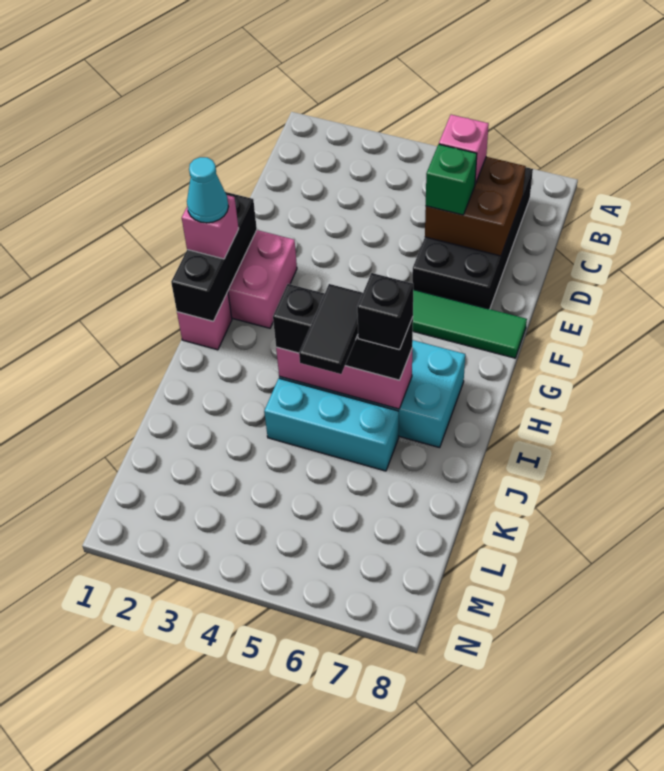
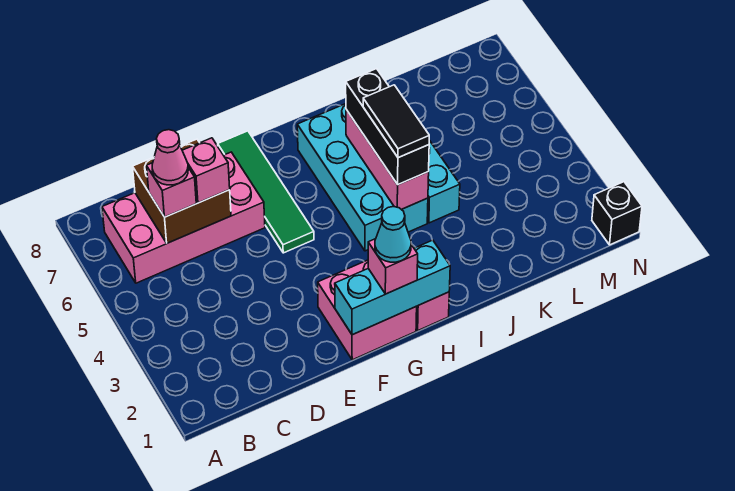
black 2x4 brick [412,167,533,309] -> pink 2x4 brick [102,152,265,283]
none -> pink 1x1 cone [152,130,188,185]
green 1x1 brick [426,144,477,215] -> pink 1x1 brick [182,138,230,203]
black 1x3 brick [171,192,257,321] -> cyan 1x3 brick [335,240,450,335]
black 1x2 tile [299,284,363,374] -> black 1x2 tile turned to [363,85,429,158]
black 1x1 brick [357,273,413,350] -> black 1x1 brick moved to [592,182,642,245]

